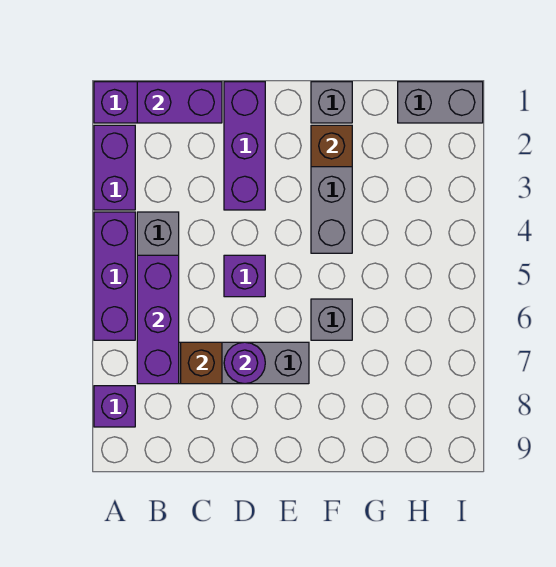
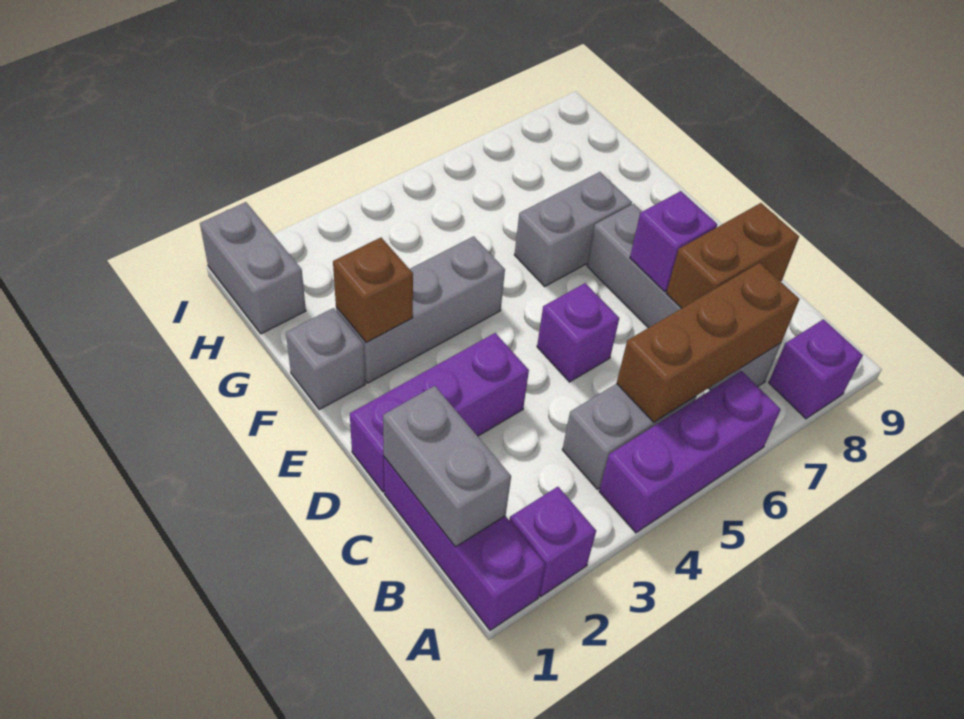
purple 1x2 brick [94,125,135,210] -> purple 1x1 brick [509,487,596,596]
purple 1x2 brick [137,82,222,123] -> grey 1x2 brick [383,386,511,547]
purple 1x3 brick [137,255,179,384] -> brown 1x3 brick [617,263,799,422]
brown 1x1 brick [181,342,222,384] -> brown 1x2 brick [666,203,799,308]
purple 1x1 round brick [224,342,265,384] -> purple 1x1 brick [630,191,717,291]
grey 1x1 brick [311,299,352,340] -> grey 1x2 brick [515,172,632,286]

